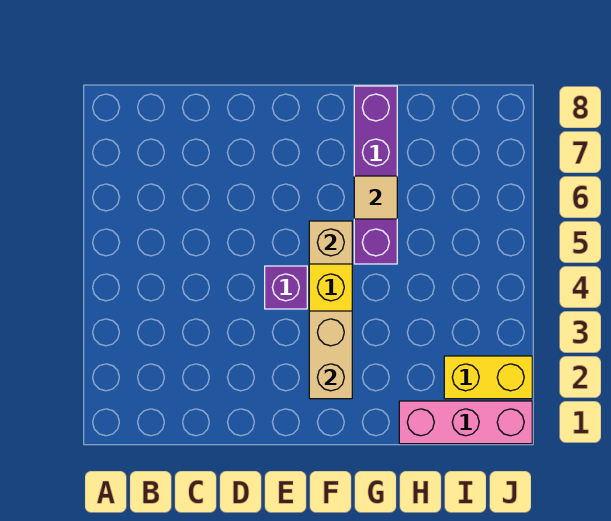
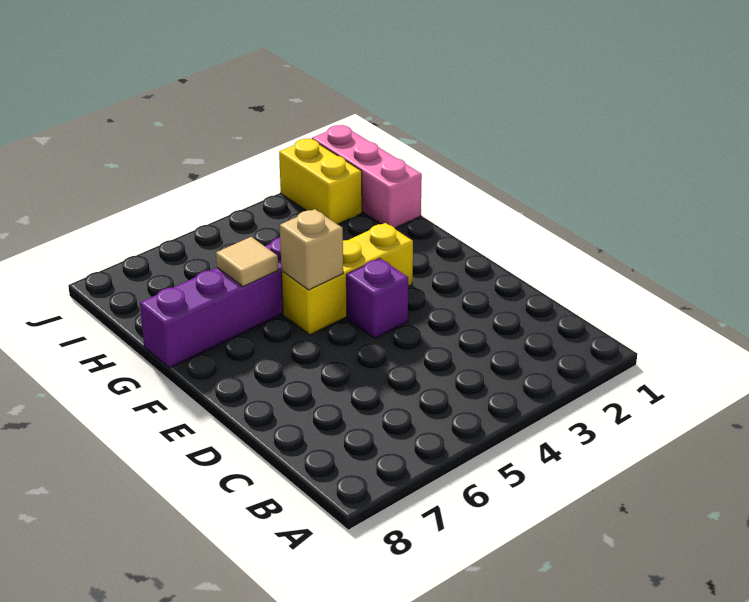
tan 1x2 brick [309,311,352,399] -> none

